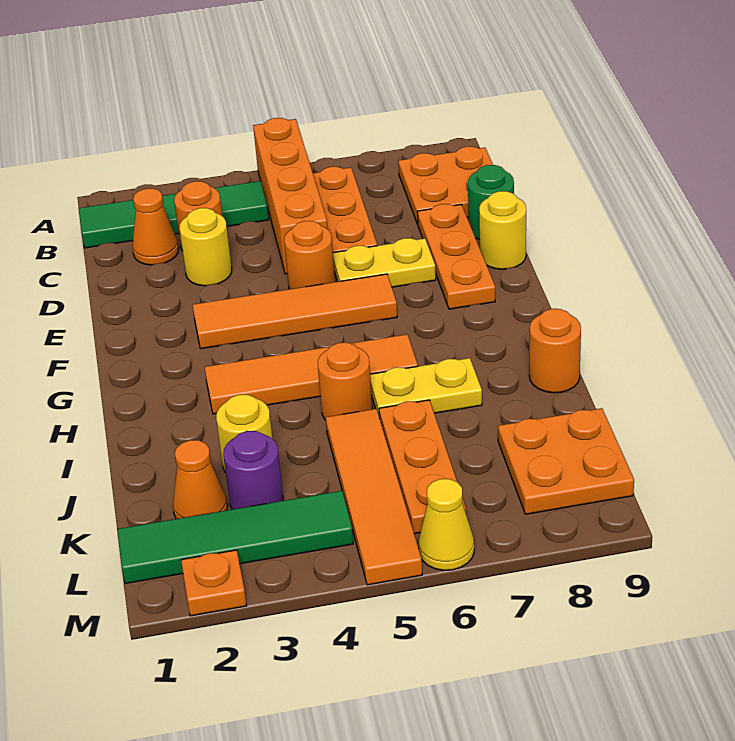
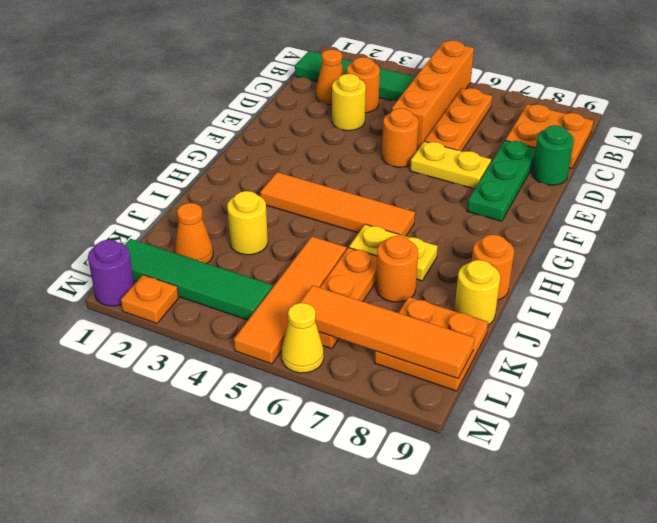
orange 1x3 plate [417,204,495,309] -> green 1x3 plate [467,140,536,221]
yellow 1x1 round brick [479,191,526,269] -> yellow 1x1 round brick moved to [454,260,500,325]
orange 1x4 tile [193,274,397,349] -> orange 1x4 tile moved to [300,285,475,378]
orange 1x1 round brick [318,343,372,420] -> orange 1x1 round brick moved to [376,236,418,302]
purple 1x1 round brick [223,431,283,509] -> purple 1x1 round brick moved to [88,240,134,306]

